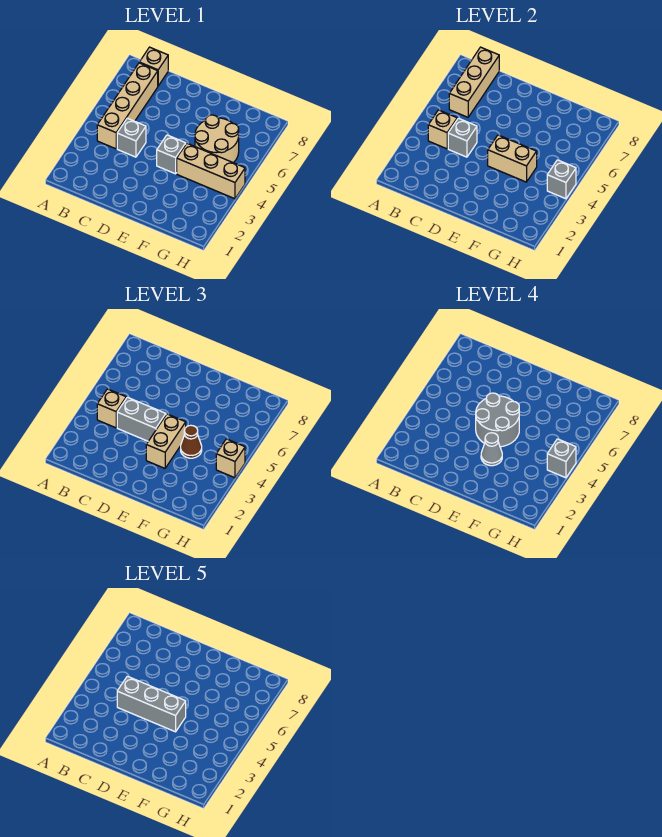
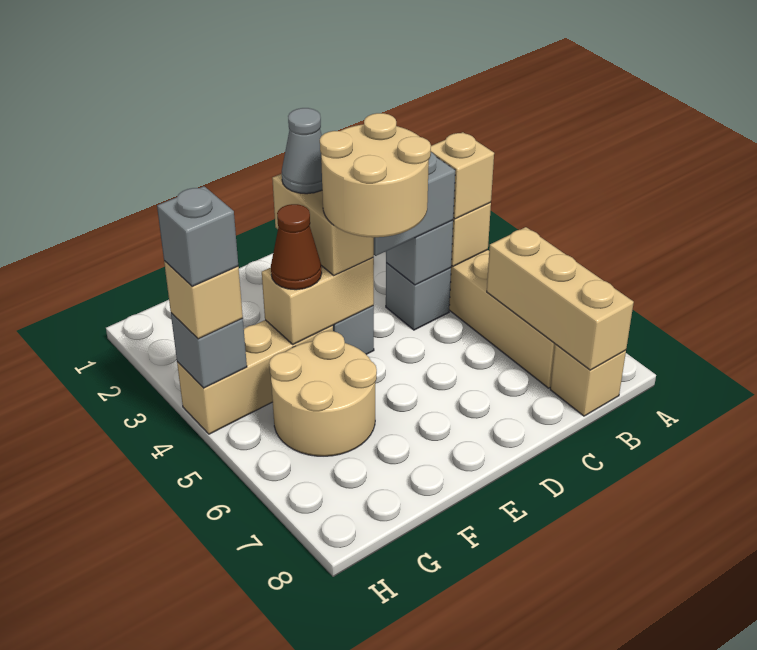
grey 1x3 brick [117,676,186,732] -> none
grey 2x2 round brick [476,393,519,447] -> tan 2x2 round brick [320,113,431,237]

